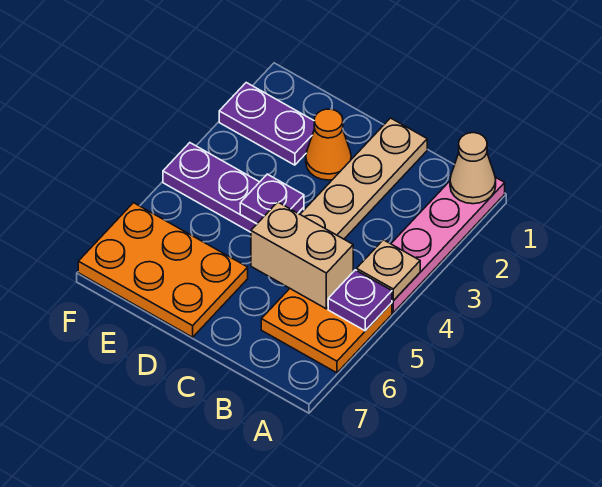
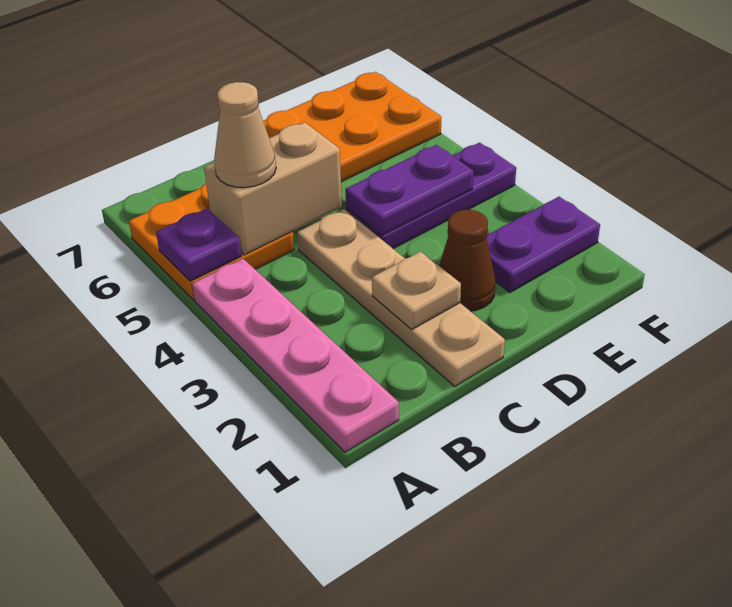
tan 1x1 cone [450,133,496,204] -> tan 1x1 cone moved to [214,82,276,188]
tan 1x1 plate [357,240,420,301] -> tan 1x1 plate moved to [372,251,461,329]
orange 1x1 cone [306,109,351,180] -> brown 1x1 cone [439,210,496,311]
purple 1x1 plate [240,174,304,224] -> purple 1x2 plate [345,145,473,235]

